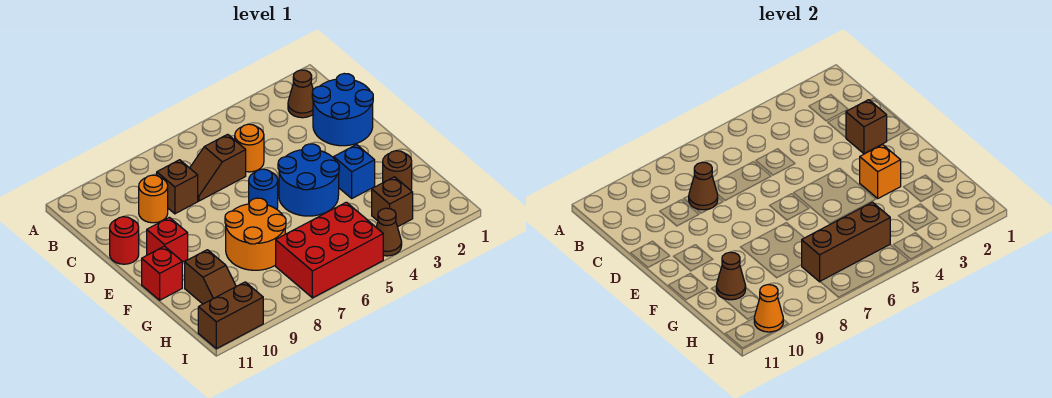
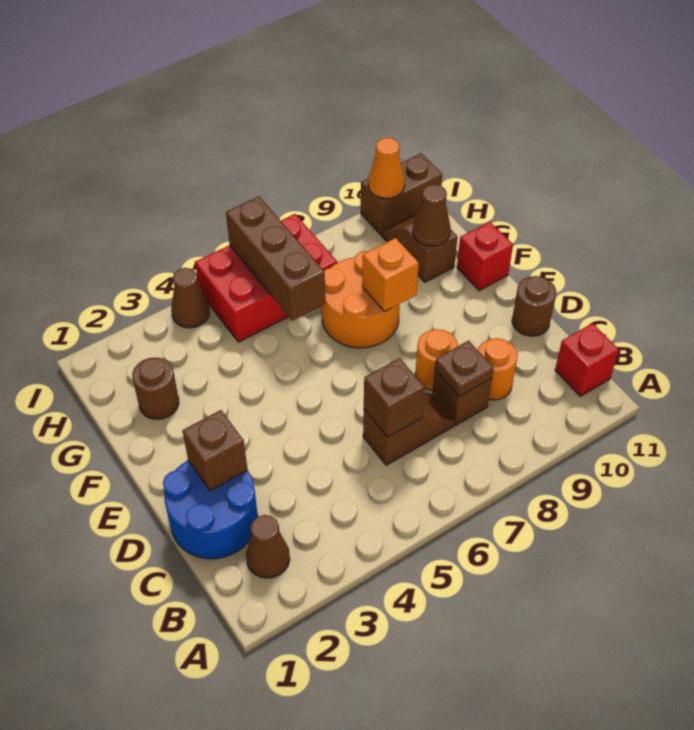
orange 1x1 round brick [235,124,264,172] -> orange 1x1 round brick moved to [415,329,458,390]
brown 1x1 cone [689,162,718,210] -> brown 1x1 plate [435,341,494,396]
red 1x1 round brick [110,217,139,264] -> brown 1x1 round brick [512,276,556,336]
blue 2x2 round brick [278,144,339,216] -> none
blue 1x1 round brick [249,169,278,209] -> none
red 1x1 brick [147,217,188,262] -> red 1x1 brick moved to [555,323,619,396]
blue 1x1 brick [334,145,375,198] -> none
orange 1x1 brick [860,144,901,198] -> orange 1x1 brick moved to [362,238,419,312]
brown 1x1 brick [372,177,413,227] -> brown 1x1 brick moved to [364,358,425,437]
brown 1x3 brick [802,202,890,282] -> brown 1x3 brick turned to [226,197,325,321]

